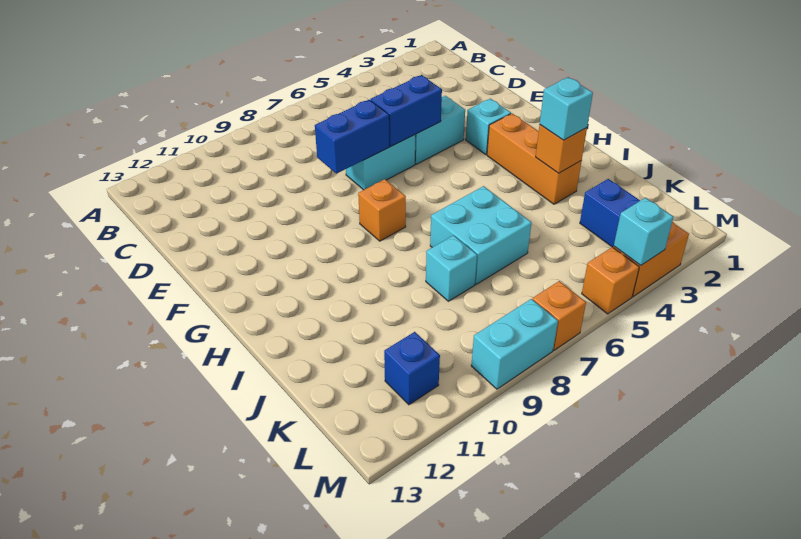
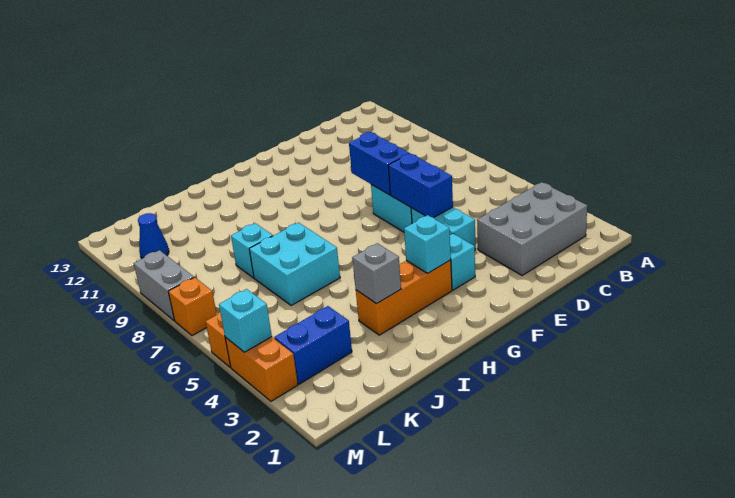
none -> grey 2x3 brick [477,182,587,275]
orange 1x1 brick [358,179,406,241] -> none
orange 1x1 brick [536,125,587,173] -> grey 1x1 brick [352,243,401,304]
cyan 1x1 brick [540,77,593,140] -> cyan 1x1 brick moved to [404,215,451,273]
blue 1x1 brick [384,332,440,405] -> blue 1x1 cone [138,213,169,259]
cyan 1x2 brick [471,299,558,389] -> grey 1x2 brick [134,250,194,321]

